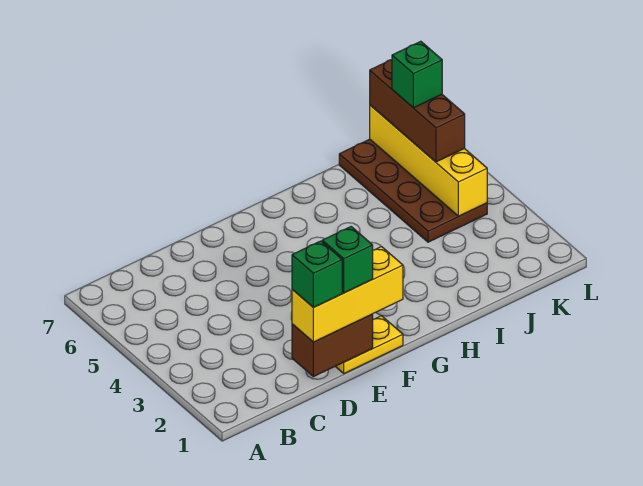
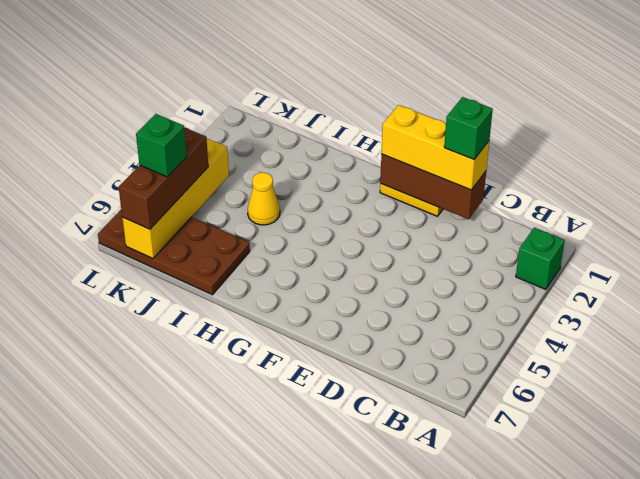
brown 1x2 brick [292,314,373,377] -> brown 1x3 brick [380,154,486,219]
green 1x1 brick [322,227,373,293] -> green 1x1 brick moved to [516,228,565,290]
none -> yellow 1x1 cone [248,173,280,225]
brown 2x4 plate [339,139,487,242] -> brown 2x4 plate turned to [98,210,250,295]

